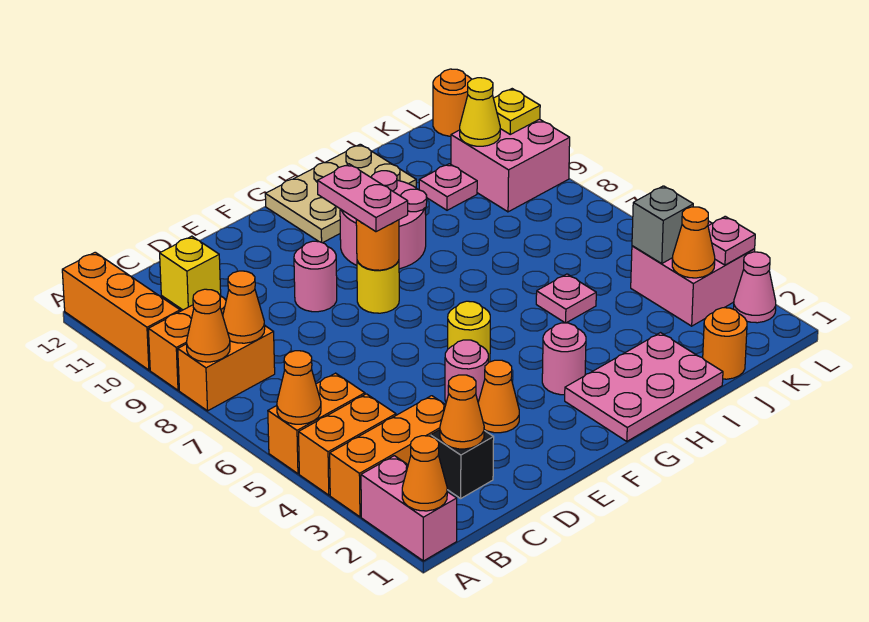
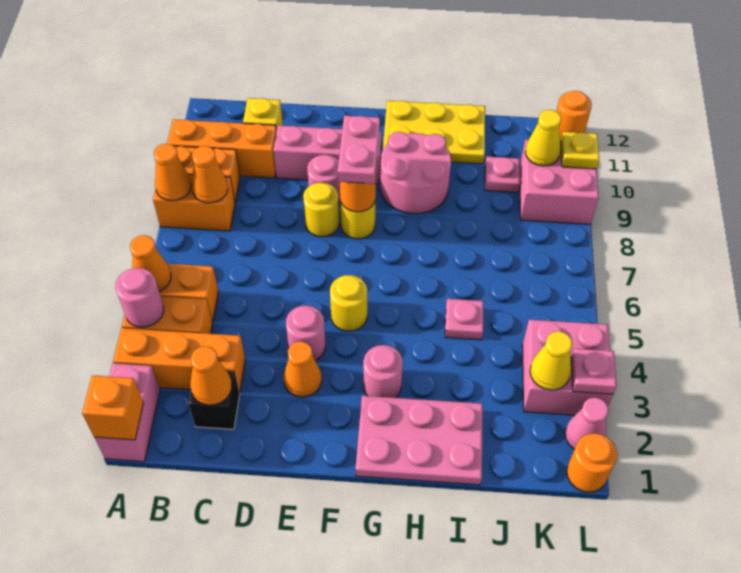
orange 1x1 cone [402,436,447,511] -> orange 1x1 brick [82,375,143,440]
none -> pink 1x1 round brick [116,268,164,327]
orange 1x3 brick [62,252,180,370] -> orange 1x3 brick turned to [167,119,277,178]
none -> pink 1x3 brick [274,125,381,184]
none -> yellow 1x1 round brick [303,182,339,237]
tan 2x3 plate [265,144,416,243] -> yellow 2x3 plate [383,101,485,164]
orange 1x1 round brick [703,308,747,379] -> orange 1x1 round brick moved to [567,433,617,492]
orange 1x1 cone [672,207,715,278] -> yellow 1x1 cone [530,331,573,390]
grey 1x1 brick [632,186,693,263] -> none

